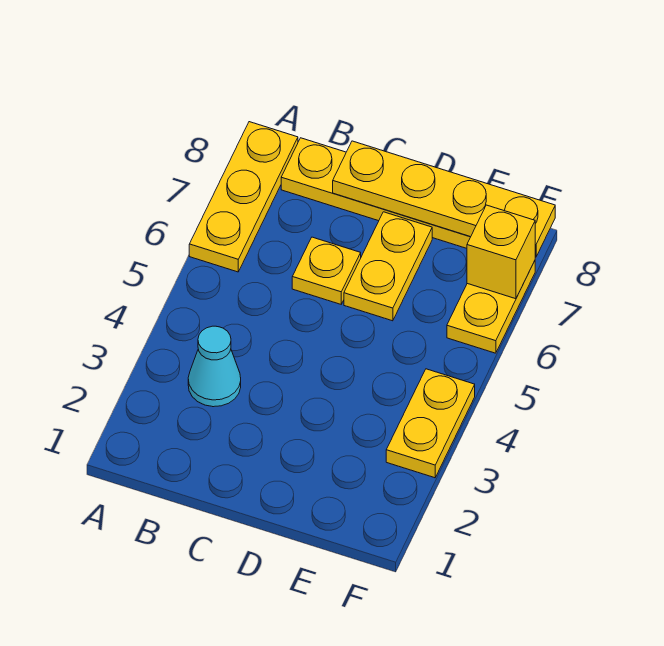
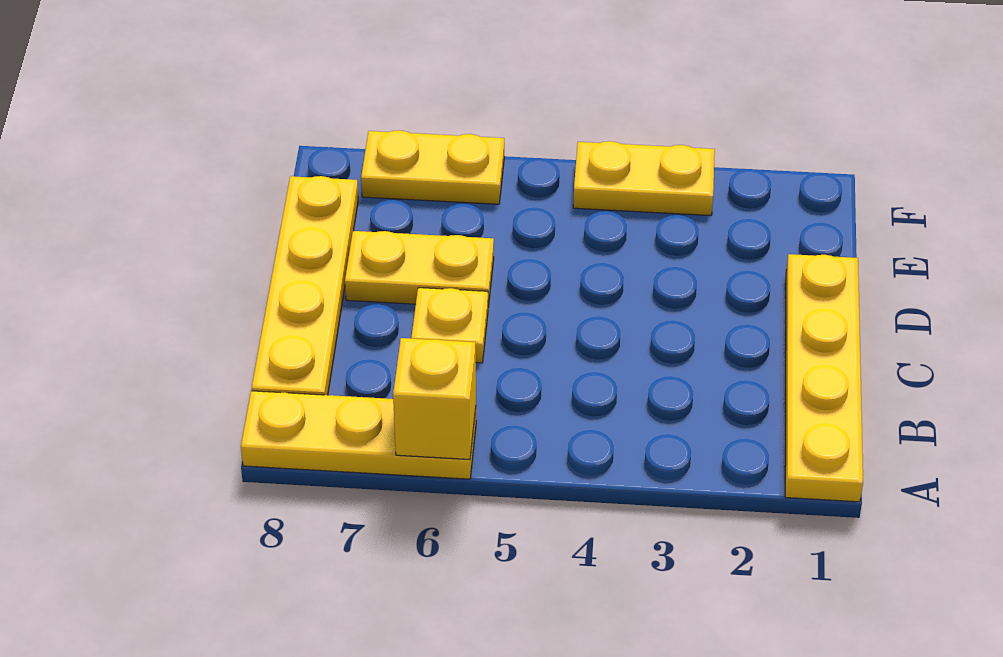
cyan 1x1 cone [188,326,241,407] -> none
yellow 1x4 plate [333,141,555,257] -> yellow 1x4 plate moved to [785,254,863,502]
yellow 1x1 brick [467,205,535,299] -> yellow 1x1 brick moved to [393,338,476,460]

